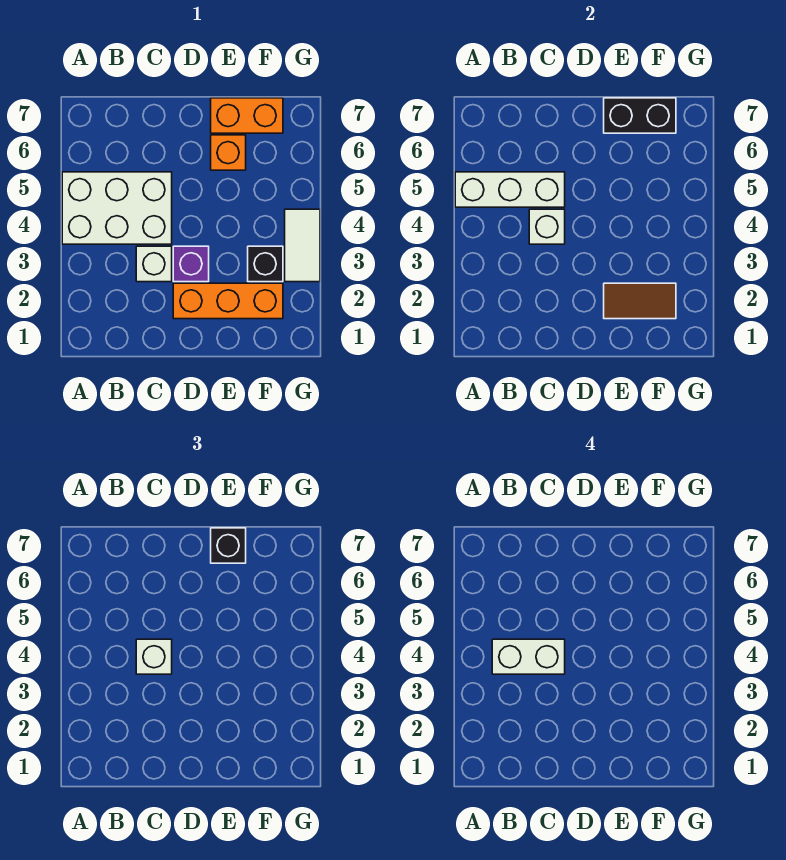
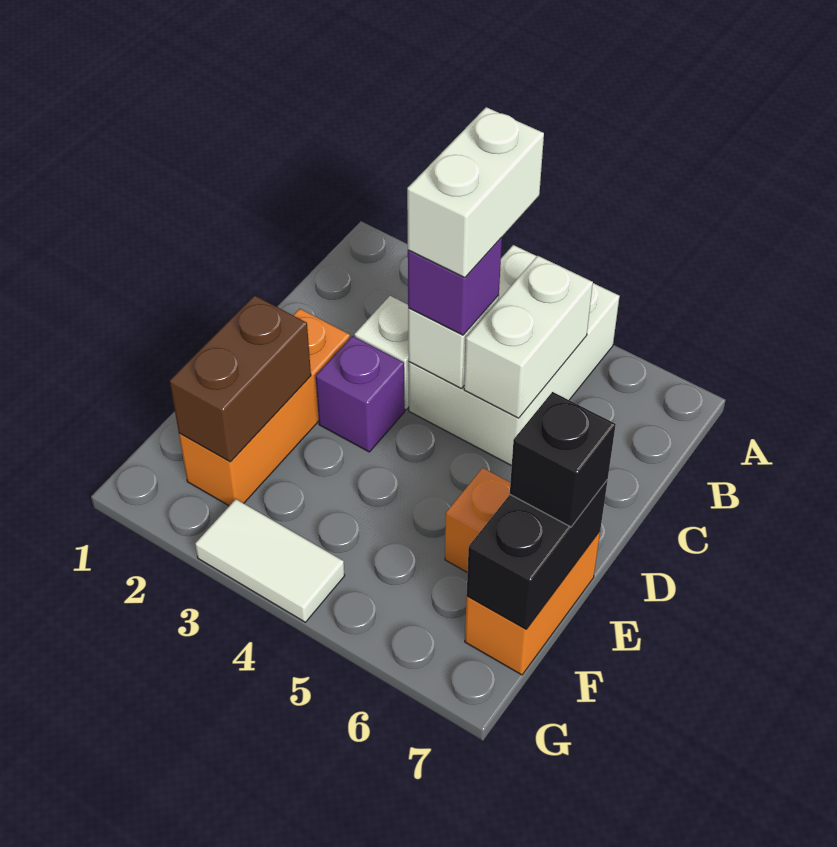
white 1x3 brick [455,172,565,207] -> white 1x2 brick [464,256,593,418]
white 1x1 brick [136,639,172,674] -> purple 1x1 brick [408,237,502,335]
brown 1x2 tile [604,283,676,319] -> brown 1x2 brick [170,296,311,462]
black 1x1 brick [248,246,283,282] -> none

